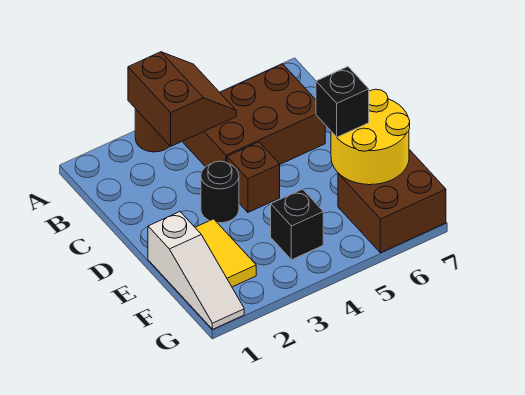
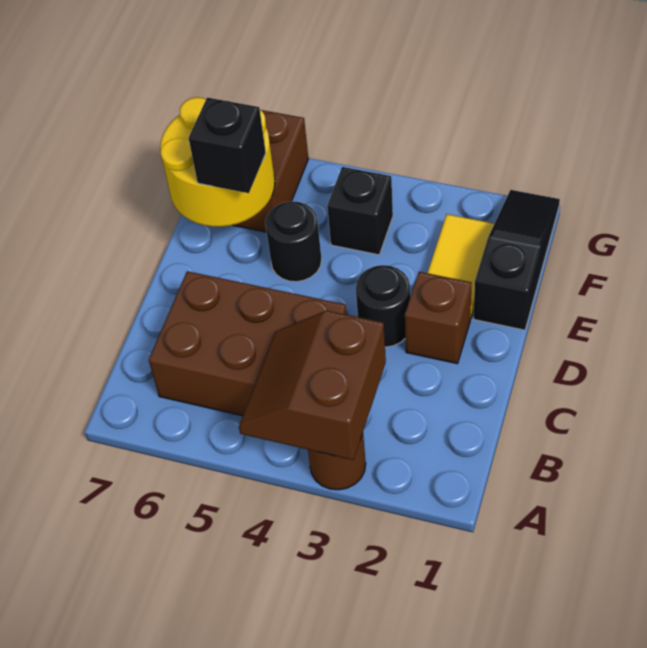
brown 1x1 brick [227,142,280,212] -> brown 1x1 brick moved to [405,272,472,364]
white 1x3 slope [148,212,244,329] -> black 1x3 slope [474,190,560,330]
none -> black 1x1 round brick [265,201,322,282]

